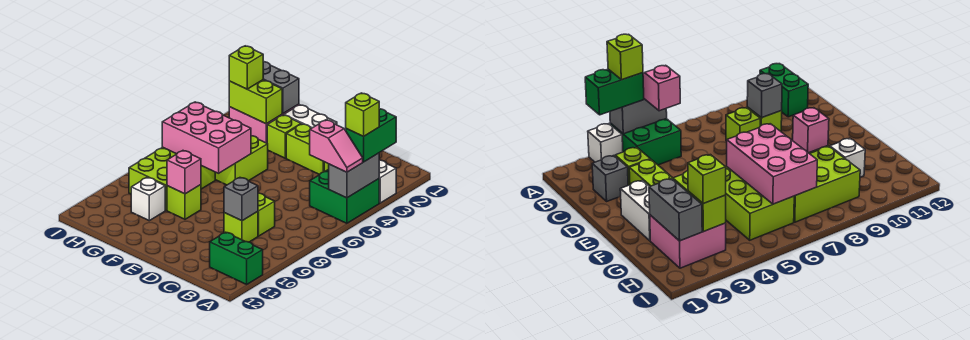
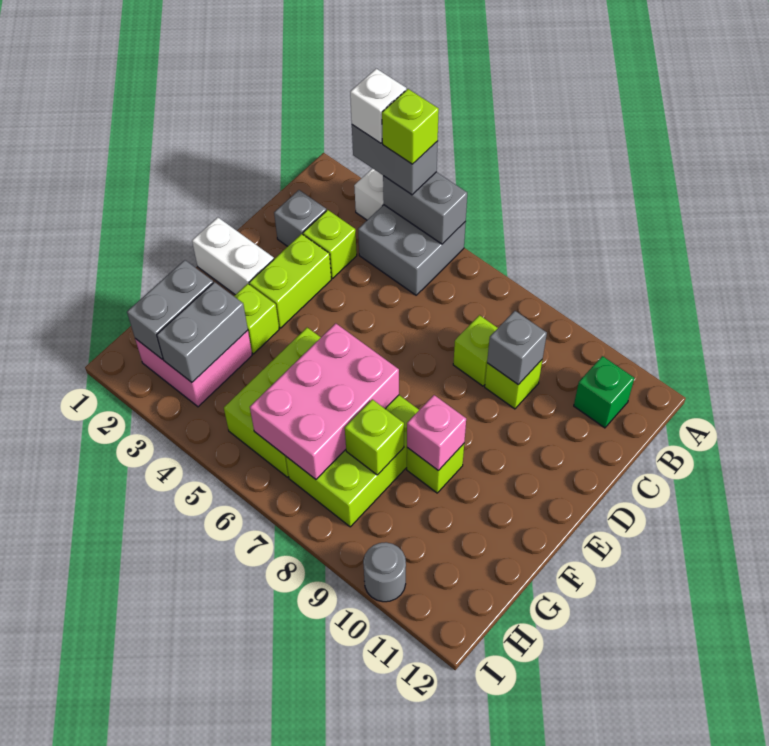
green 1x2 brick [346,109,396,162] -> grey 1x2 brick [352,125,438,195]
green 2x2 brick [310,169,379,223] -> grey 2x2 brick [358,205,466,295]
pink 1x2 slope [310,120,363,172] -> none
green 1x2 brick [210,232,263,284] -> green 1x1 brick [574,356,634,428]
white 1x2 brick [284,105,337,128] -> white 1x2 brick turned to [192,217,274,295]
lime 1x2 brick [229,80,282,124] -> grey 1x2 brick [157,282,248,382]
lime 2x3 brick [129,147,215,210] -> lime 2x3 brick turned to [286,395,419,527]
white 1x1 brick [131,177,165,221] -> white 1x1 brick moved to [350,69,406,143]
lime 1x1 brick [229,46,263,89] -> lime 1x1 brick moved to [345,399,404,475]
none -> grey 1x1 round brick [363,542,406,602]

